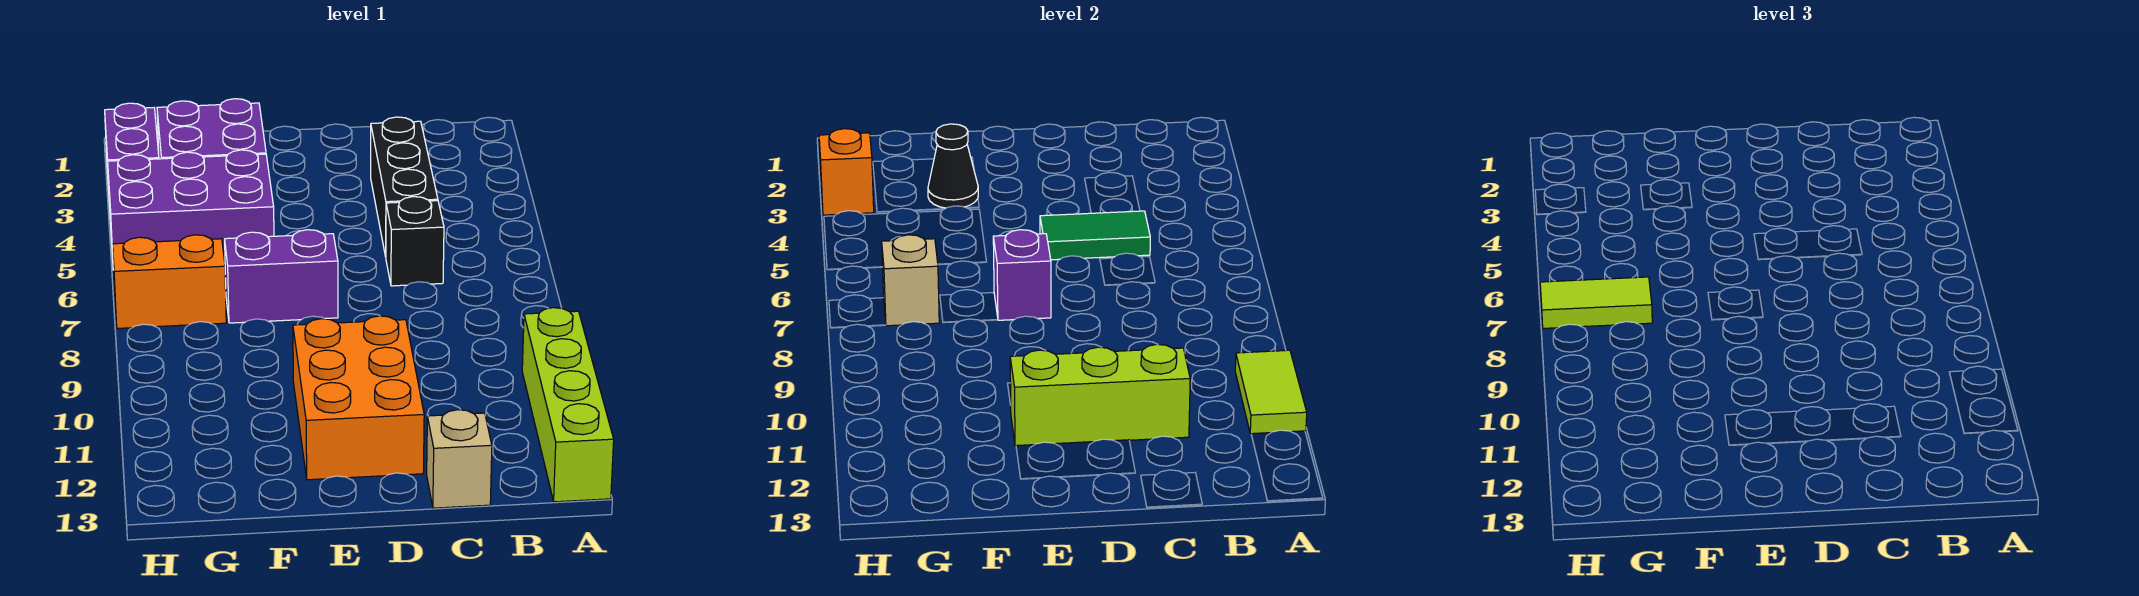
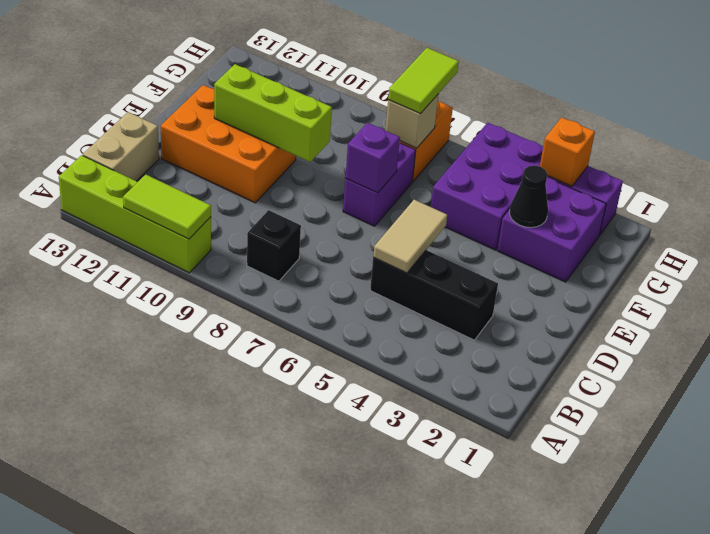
green 1x2 tile [1040,211,1150,260] -> tan 1x2 tile [373,200,447,273]
black 1x1 brick [386,197,444,286] -> black 1x1 brick moved to [247,210,301,281]
lime 1x3 brick [1010,344,1190,446] -> lime 1x3 brick turned to [214,64,332,162]
tan 1x1 brick [427,410,492,508] -> tan 1x2 brick [83,112,159,181]

